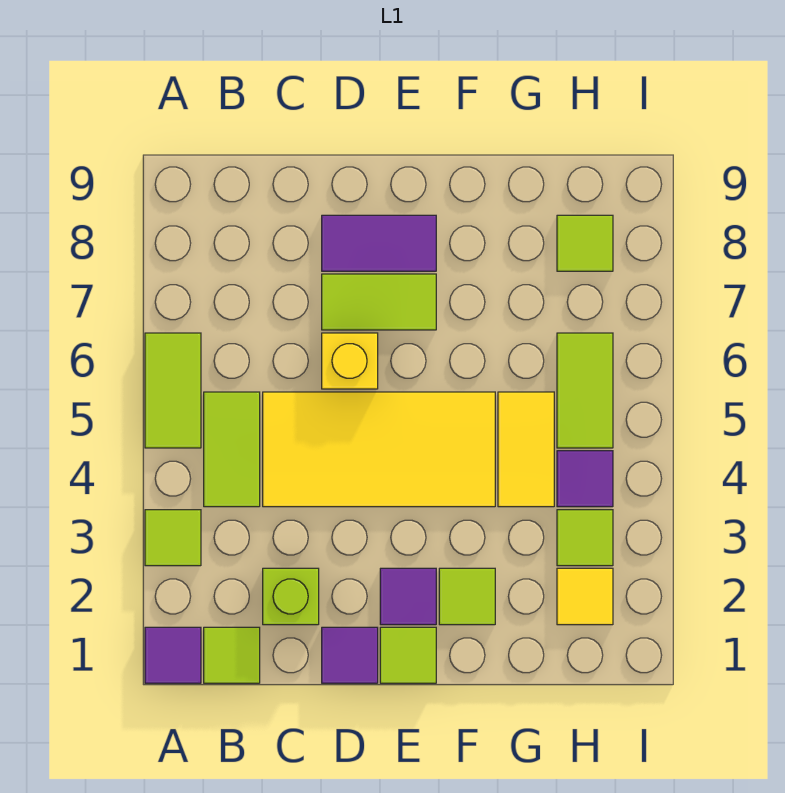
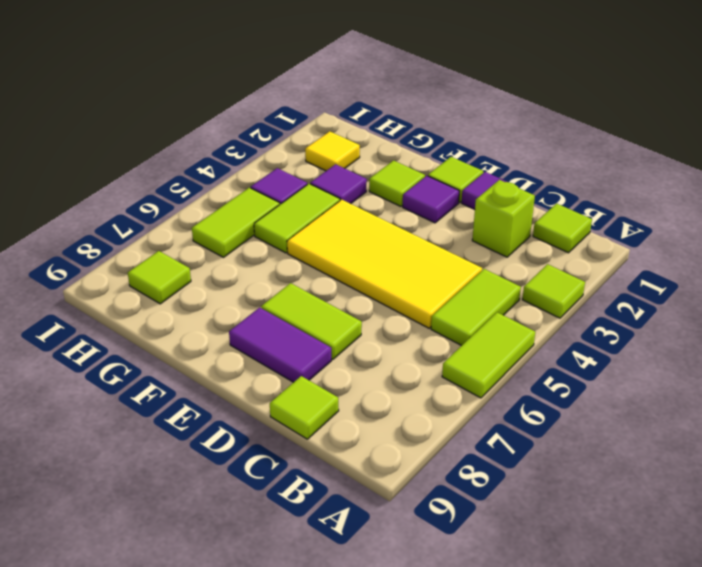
purple 1x1 tile [145,627,201,683] -> purple 1x1 tile moved to [310,164,367,204]
yellow 1x1 brick [322,333,378,389] -> none
yellow 1x2 tile [498,392,554,507] -> lime 1x2 tile [254,184,340,253]
lime 1x1 tile [557,510,613,566] -> lime 1x1 tile moved to [270,376,339,439]

